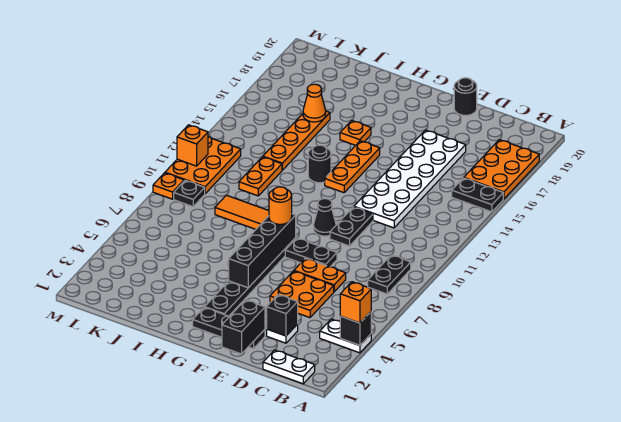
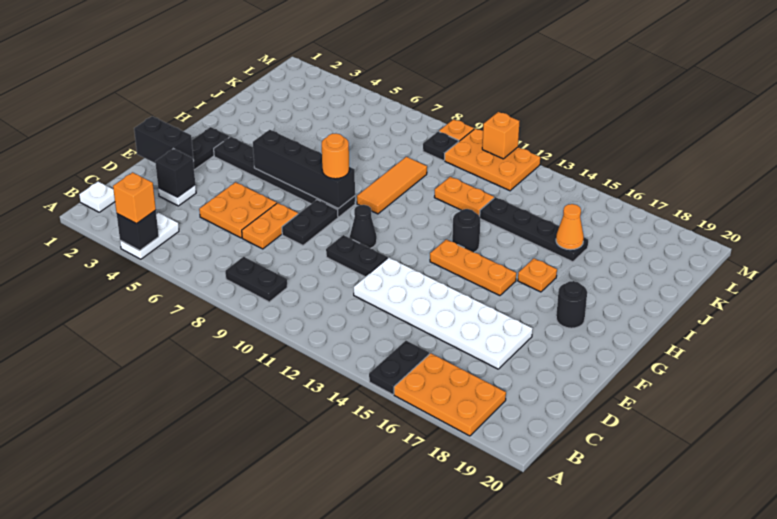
white 1x2 plate [263,350,315,384] -> white 1x1 plate [79,182,115,212]
black 1x1 round brick [454,78,477,115] -> black 1x1 round brick moved to [556,281,587,328]
orange 1x4 plate [263,111,330,170] -> black 1x4 plate [480,197,588,262]

